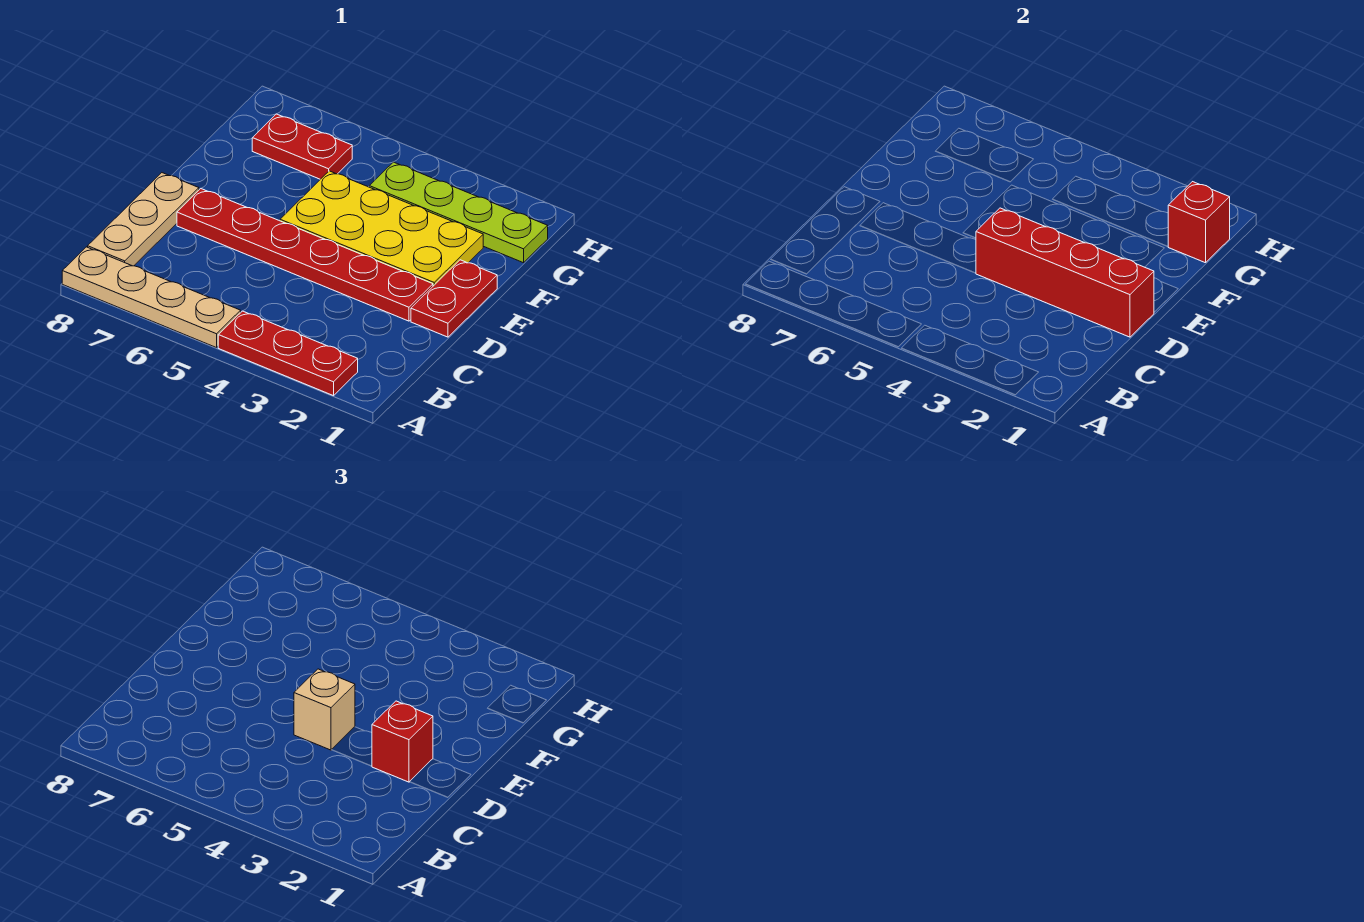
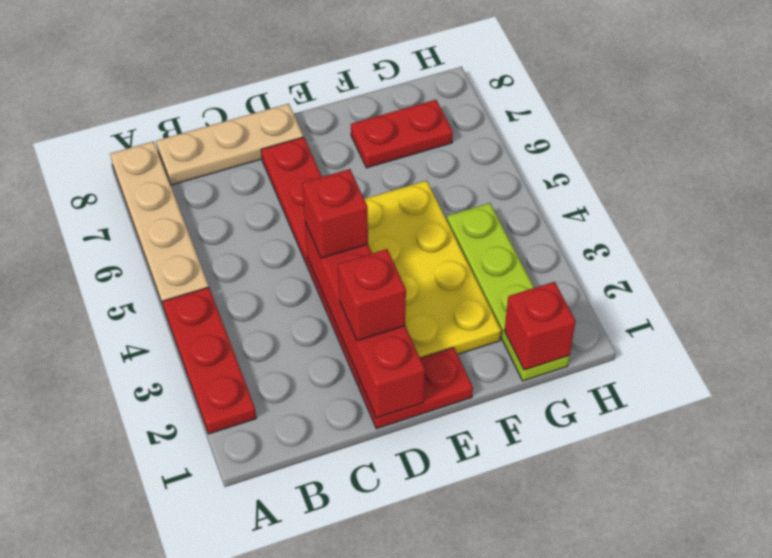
tan 1x1 brick [294,669,355,750] -> red 1x1 brick [302,169,368,258]
red 1x2 plate [252,114,352,179] -> red 1x2 plate turned to [351,100,453,168]

